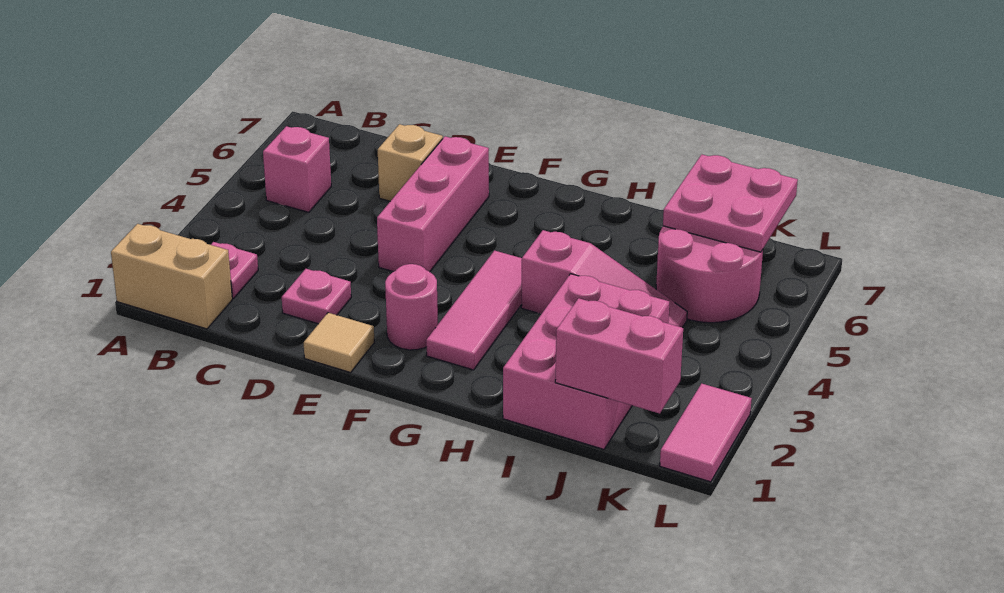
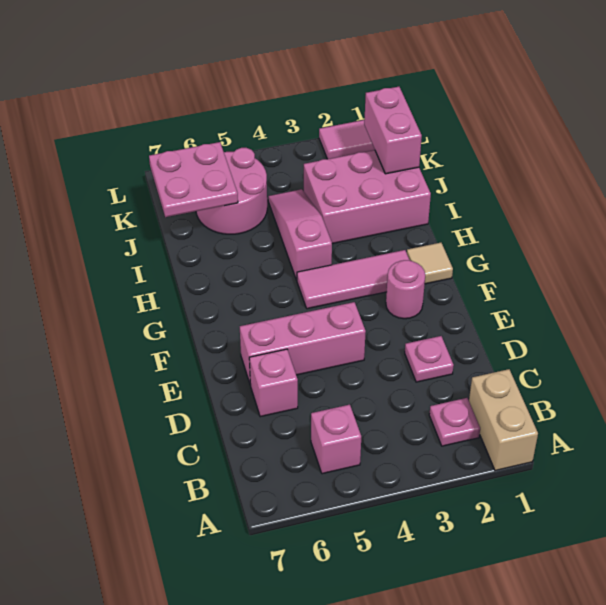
tan 1x1 brick [378,124,443,201] -> pink 1x1 brick [249,349,298,417]
tan 1x1 tile [304,313,374,373] -> tan 1x1 tile moved to [407,243,453,284]

